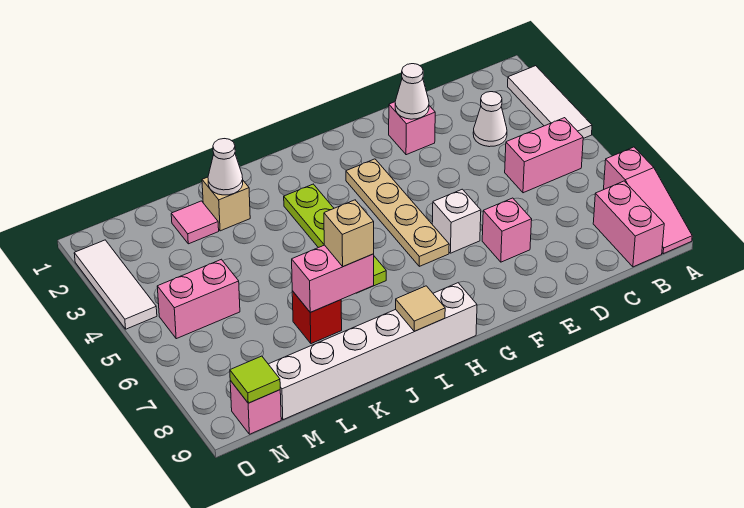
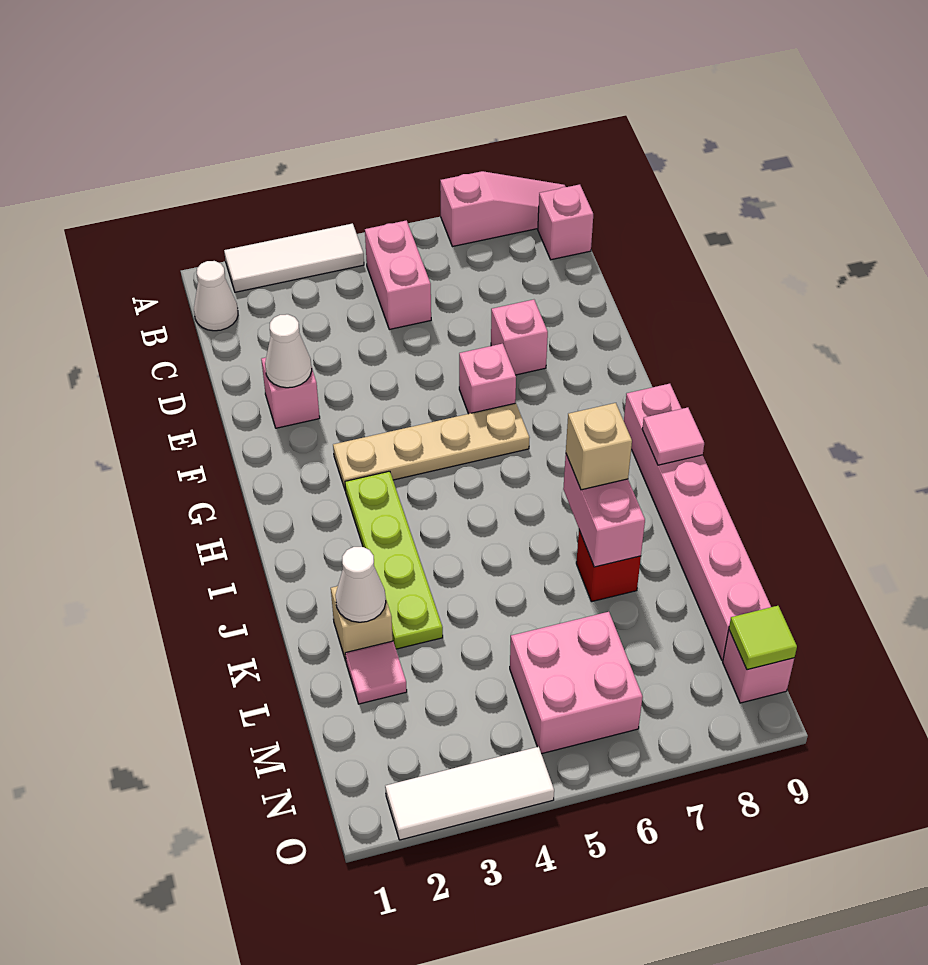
pink 1x2 brick [593,181,664,267] -> pink 1x1 brick [538,184,593,260]
white 1x1 cone [473,92,507,147] -> white 1x1 cone moved to [194,261,238,331]
white 1x1 brick [432,189,481,253] -> pink 1x1 brick [459,343,516,414]
white 1x6 brick [269,283,477,420] -> pink 1x6 brick [624,384,771,660]
lime 1x4 plate [284,184,386,293] -> lime 1x4 plate turned to [345,471,443,649]
tan 1x1 tile [396,286,445,331] -> pink 1x1 tile [642,407,704,465]
pink 1x2 brick [157,259,240,339] -> pink 2x2 brick [510,612,643,754]

